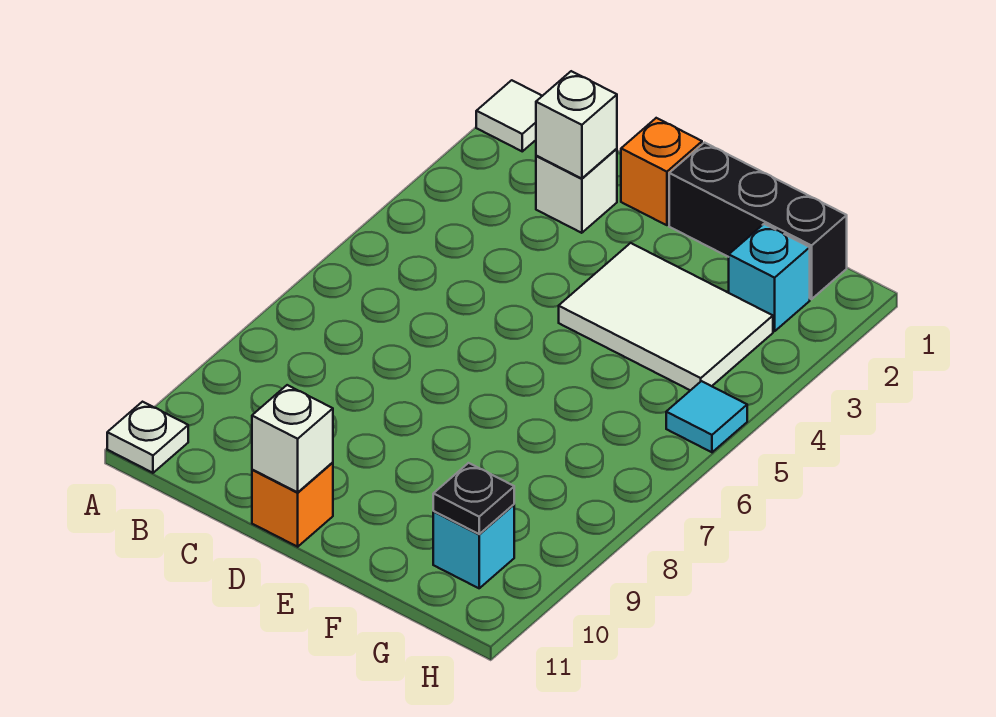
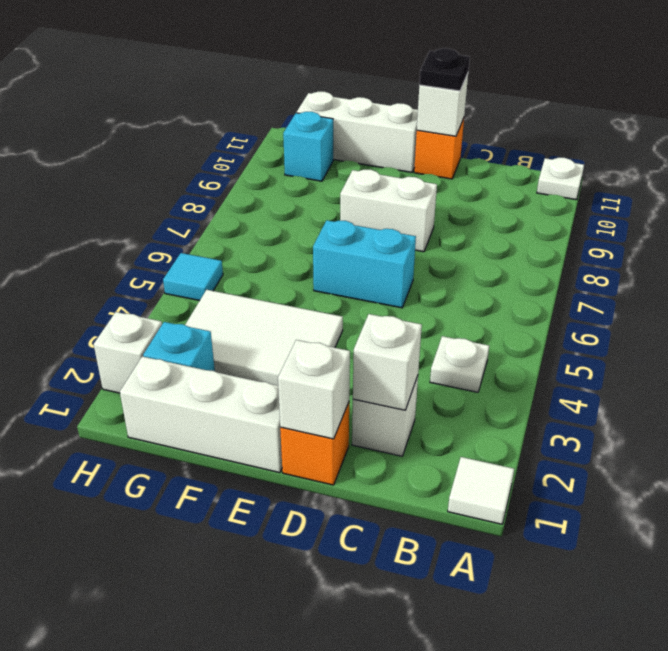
none -> white 1x1 plate [430,336,489,392]
none -> white 1x1 brick [278,340,350,439]
none -> cyan 1x2 brick [313,220,416,308]
none -> white 1x2 brick [340,170,437,252]
black 1x3 brick [669,143,847,299] -> white 1x3 brick [120,356,282,473]
none -> white 1x3 brick [297,92,418,172]
black 1x1 plate [433,463,514,534] -> black 1x1 plate moved to [419,48,470,91]
none -> white 1x1 brick [94,312,162,393]

